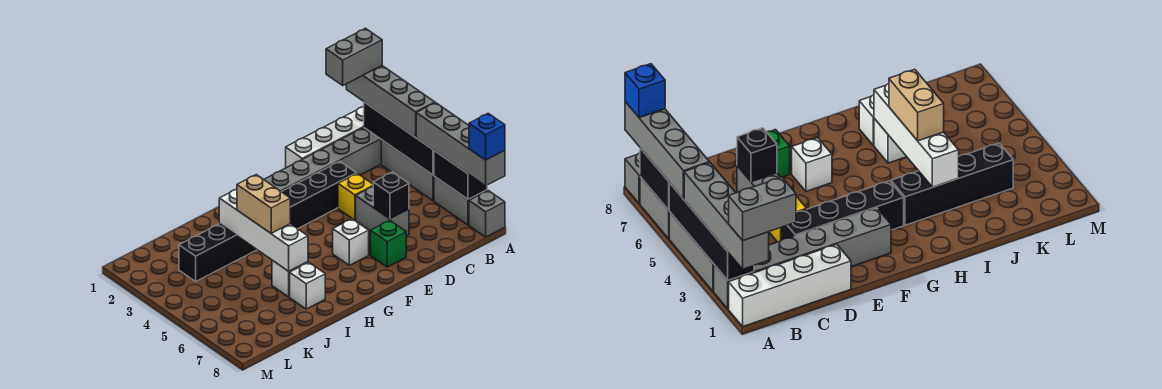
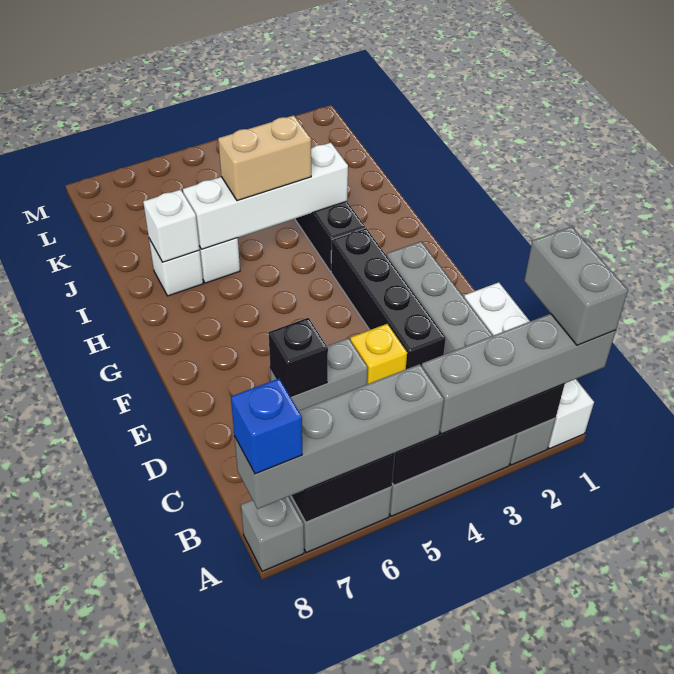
green 1x1 brick [370,220,406,267] -> none
white 1x1 brick [333,219,369,265] -> white 1x1 brick moved to [143,190,200,262]

